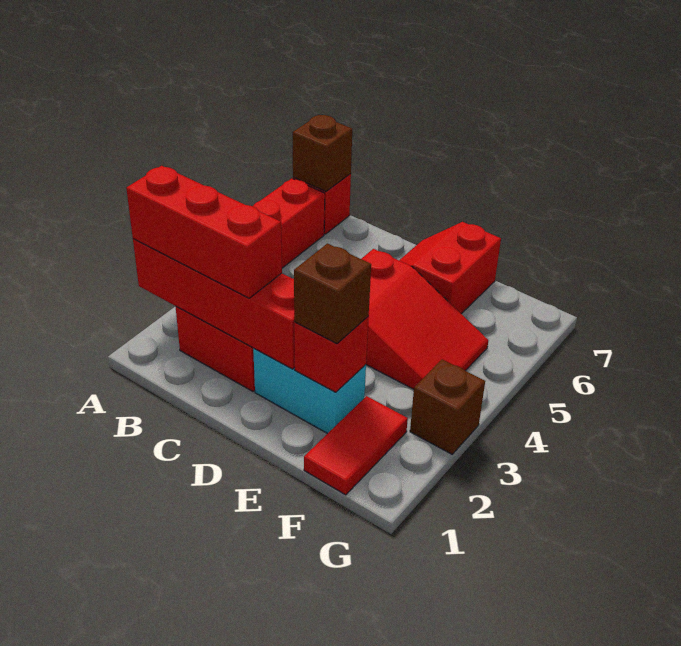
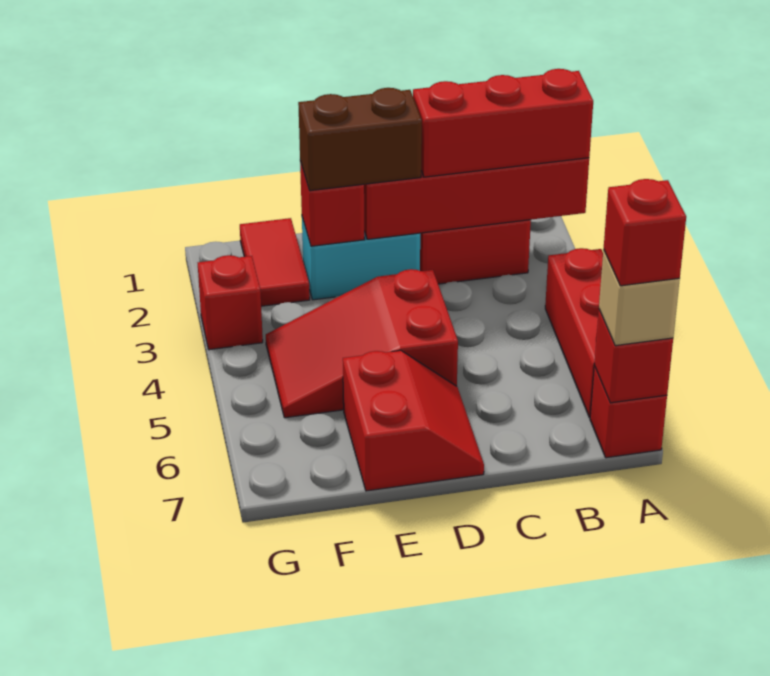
brown 1x1 brick [293,115,352,191] -> red 1x1 brick [594,310,673,403]
none -> tan 1x1 brick [599,250,680,346]
none -> red 1x1 brick [604,179,686,286]
brown 1x1 brick [294,243,371,344] -> brown 1x2 brick [298,88,422,191]
brown 1x1 brick [410,360,485,454] -> red 1x1 brick [198,255,263,350]

